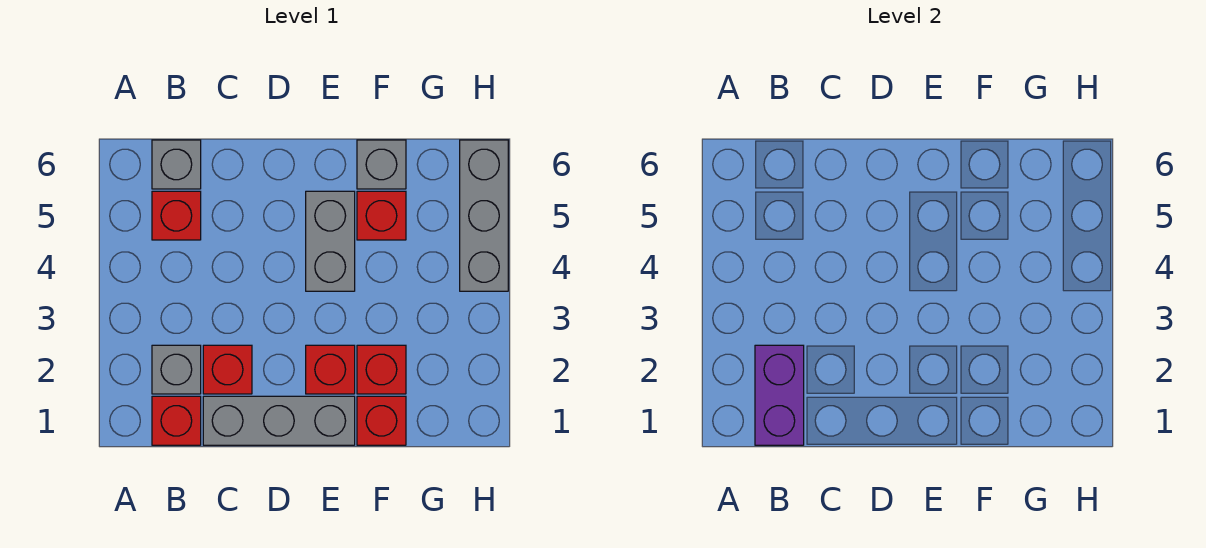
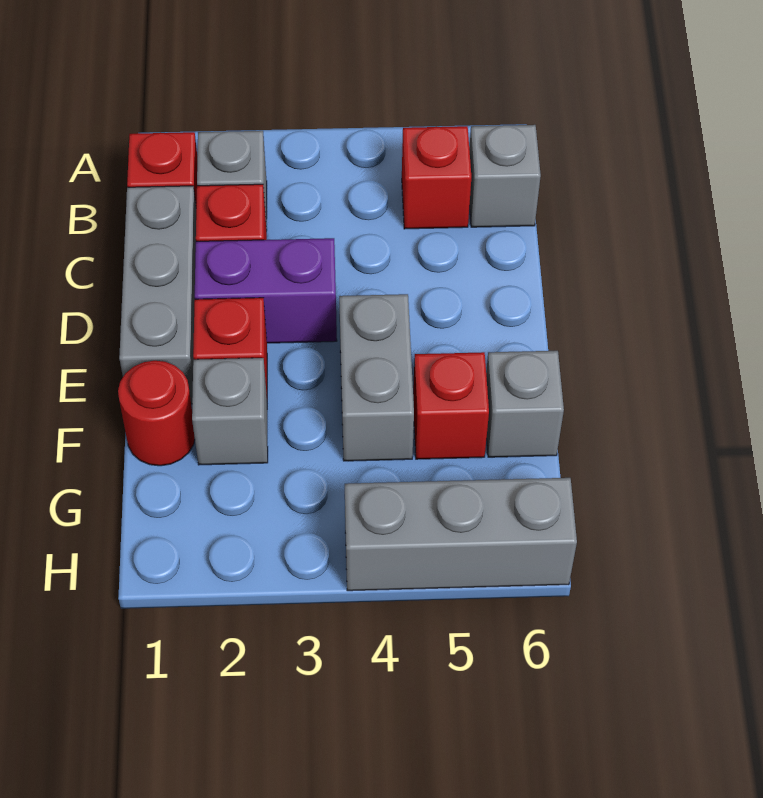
purple 1x2 brick [755,345,804,445] -> purple 1x2 brick moved to [195,238,337,343]
grey 1x2 brick [306,191,355,291] -> grey 1x2 brick turned to [339,294,414,461]
red 1x1 brick [357,396,406,445] -> red 1x1 round brick [118,361,195,466]
red 1x1 brick [357,345,406,394] -> grey 1x1 brick [192,358,268,465]

